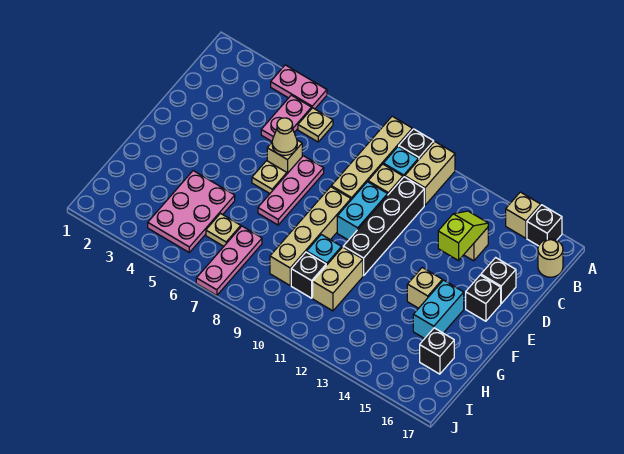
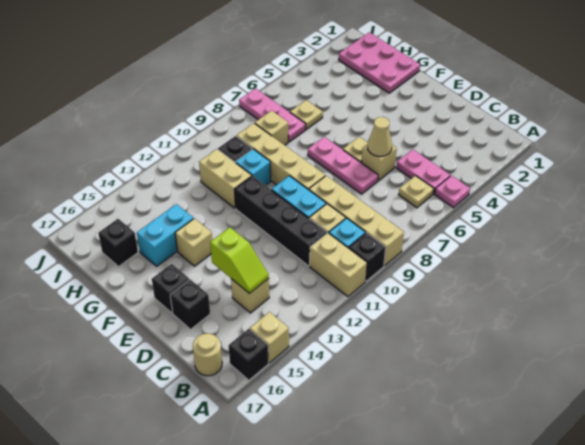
pink 1x2 plate [271,65,327,109] -> pink 1x1 plate [435,176,470,208]
cyan 1x2 brick [413,280,464,339] -> cyan 1x2 brick turned to [137,204,194,266]
pink 2x3 plate [148,171,235,252] -> pink 2x3 plate moved to [339,32,420,93]
none -> tan 1x1 brick [255,110,288,145]

